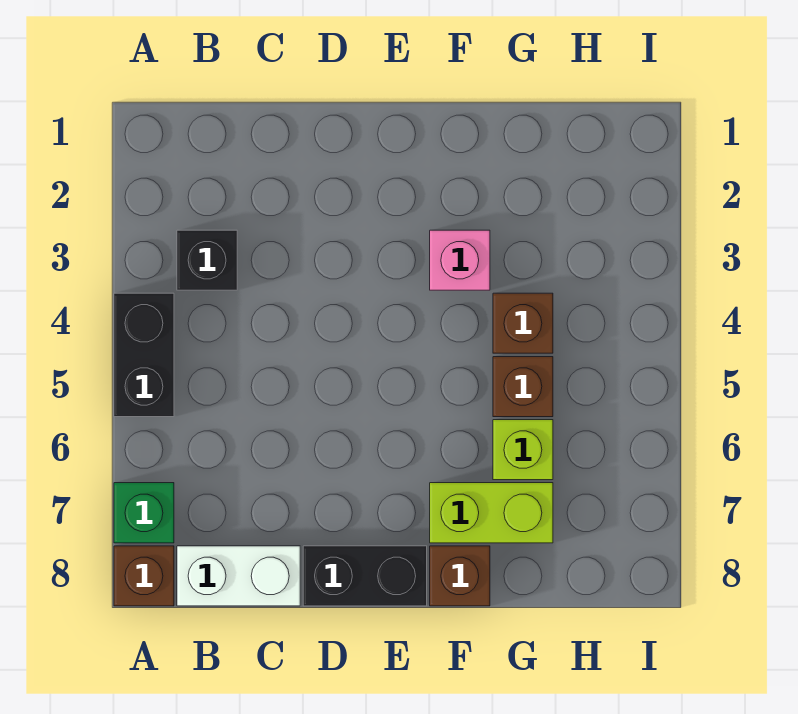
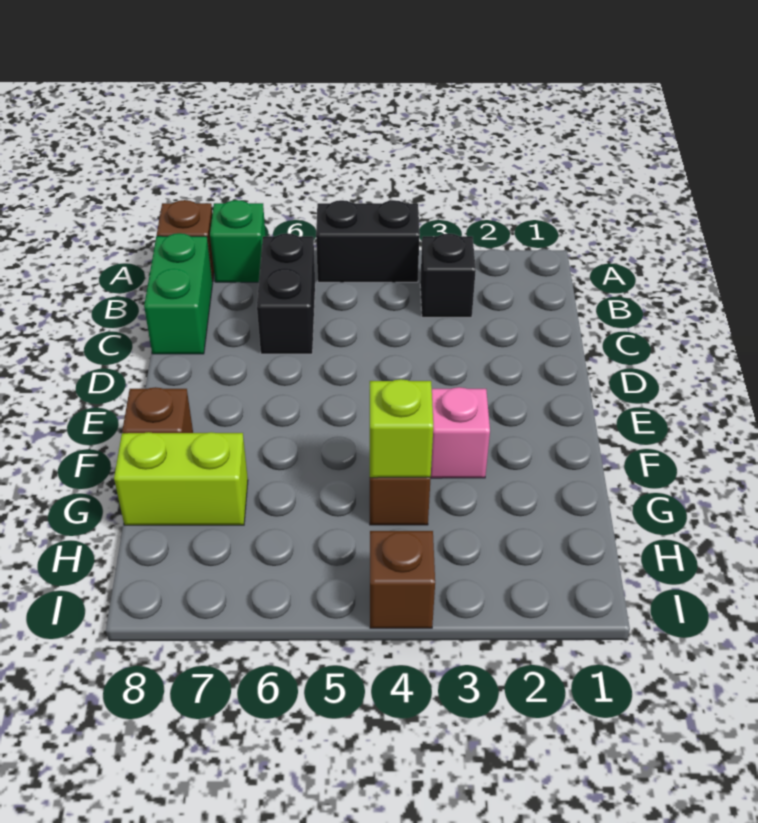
white 1x2 brick [177,546,300,606] -> green 1x2 brick [144,233,213,354]
black 1x2 brick [303,546,427,606] -> black 1x2 brick moved to [257,233,315,354]
lime 1x2 brick [430,483,553,543] -> lime 1x2 brick turned to [114,432,248,525]
brown 1x1 brick [493,357,553,417] -> brown 1x1 brick moved to [370,531,435,628]
lime 1x1 brick [493,420,553,480] -> lime 1x1 brick moved to [370,379,433,478]

